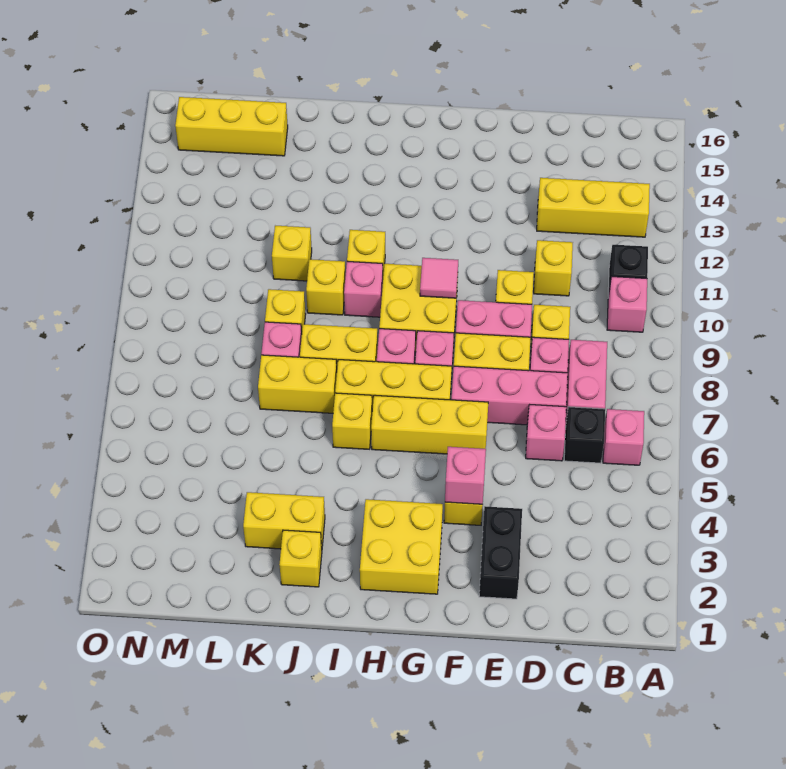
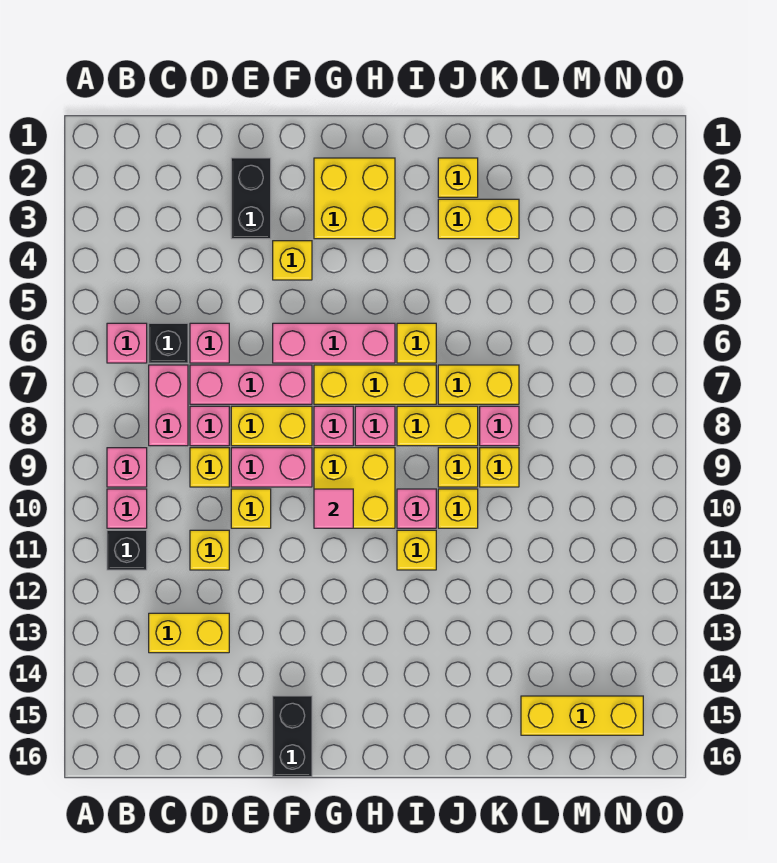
yellow 1x3 brick [537,178,650,237] -> yellow 1x2 brick [149,613,229,653]
pink 1x1 brick [445,447,486,504] -> pink 1x1 brick moved to [107,448,147,487]
yellow 1x3 brick [371,395,488,454] -> pink 1x3 brick [273,323,395,363]
none -> black 1x2 brick [273,696,312,777]
yellow 1x1 brick [272,226,312,281] -> yellow 1x1 brick moved to [438,448,478,487]

